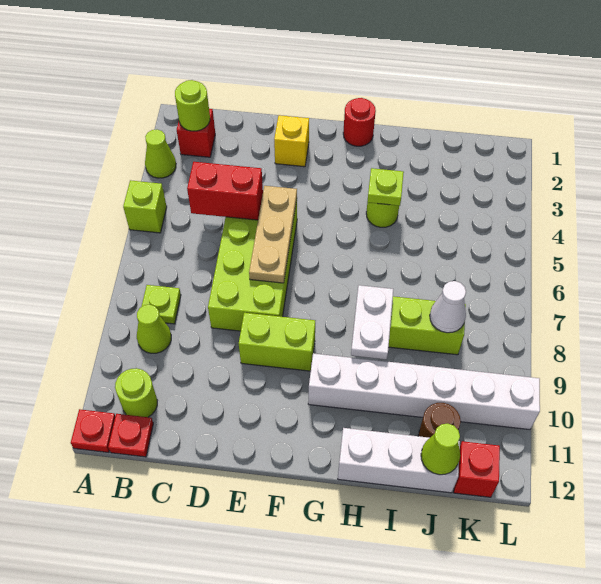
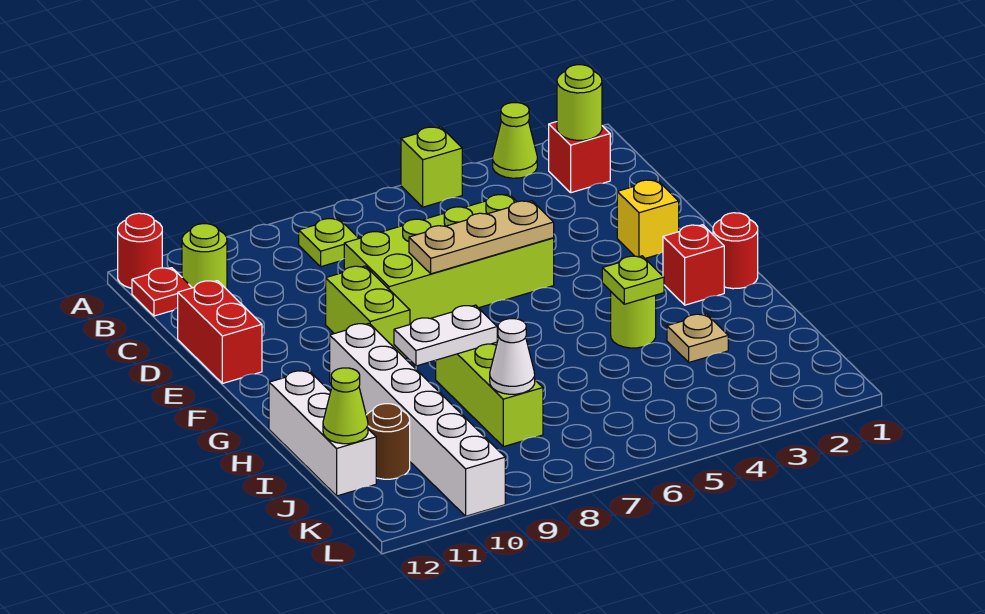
red 1x1 plate [71,409,115,452] -> red 1x1 round brick [118,213,162,288]
lime 1x1 cone [137,305,171,353] -> none
red 1x2 brick [187,162,263,220] -> red 1x2 brick moved to [178,281,262,383]
none -> tan 1x1 plate [667,314,728,362]
red 1x1 brick [454,441,500,497] -> red 1x1 brick moved to [663,225,724,305]

